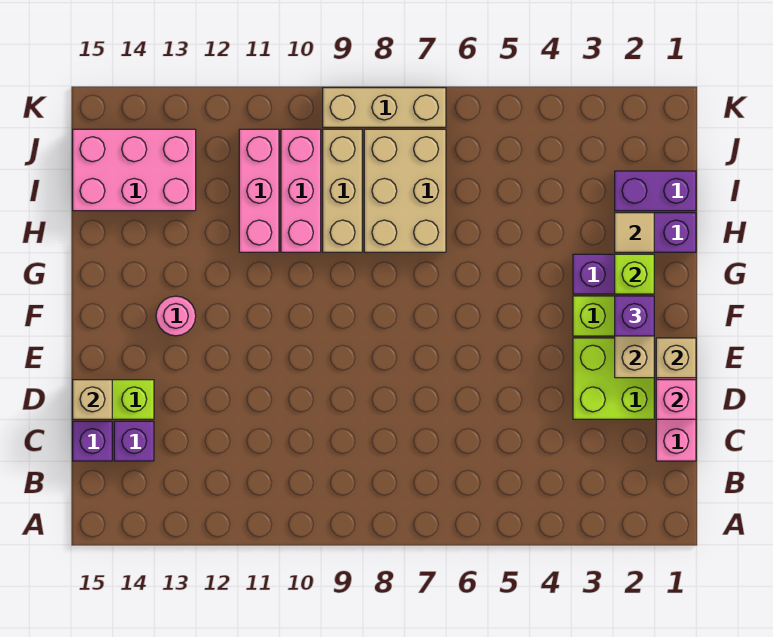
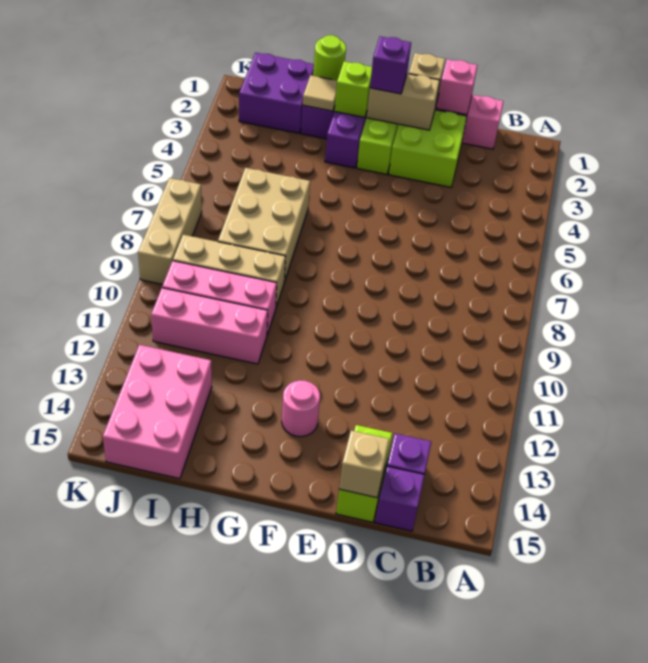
none -> lime 1x1 round brick [313,35,346,80]
tan 2x3 brick [364,129,446,252] -> tan 2x3 brick turned to [218,168,310,282]
purple 1x2 brick [615,171,696,211] -> purple 2x2 brick [239,53,314,133]

